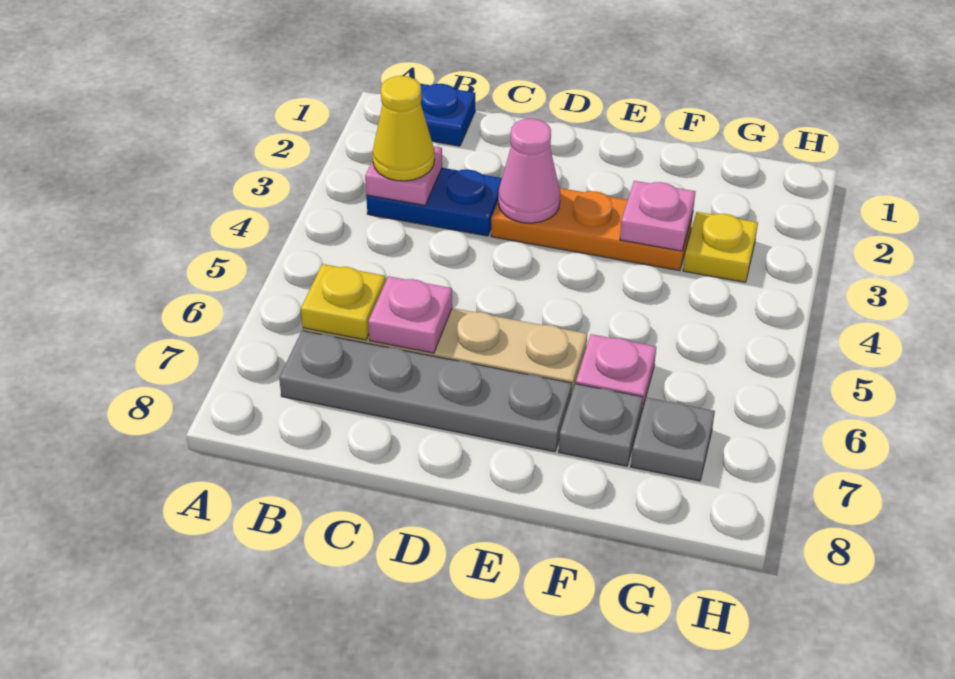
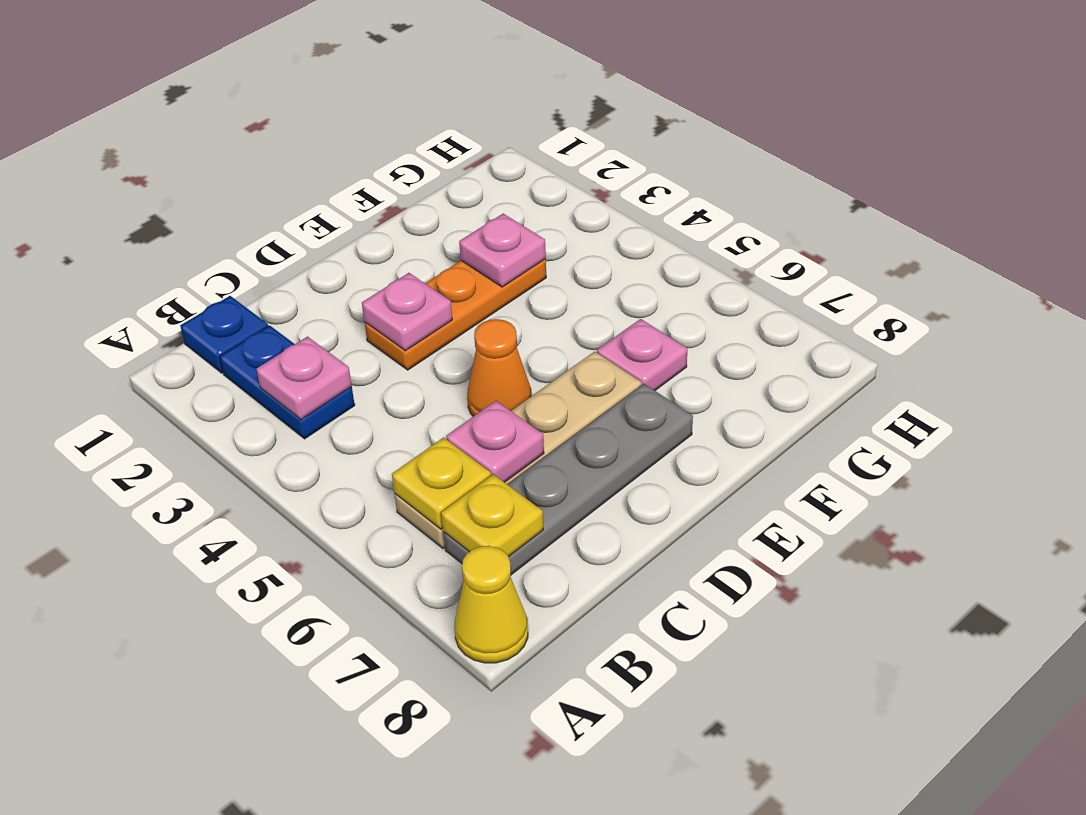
blue 1x2 plate [366,168,502,236] -> blue 1x2 plate turned to [220,325,355,439]
yellow 1x1 cone [372,76,435,181] -> yellow 1x1 cone moved to [454,546,528,663]
pink 1x1 cone [498,119,560,223] -> pink 1x1 plate [362,273,452,351]
none -> orange 1x1 cone [467,319,532,416]
grey 1x1 plate [559,384,643,466] -> none
yellow 1x1 plate [683,212,758,282] -> yellow 1x1 plate moved to [441,474,543,557]
grey 1x1 plate [631,398,715,481] -> none

